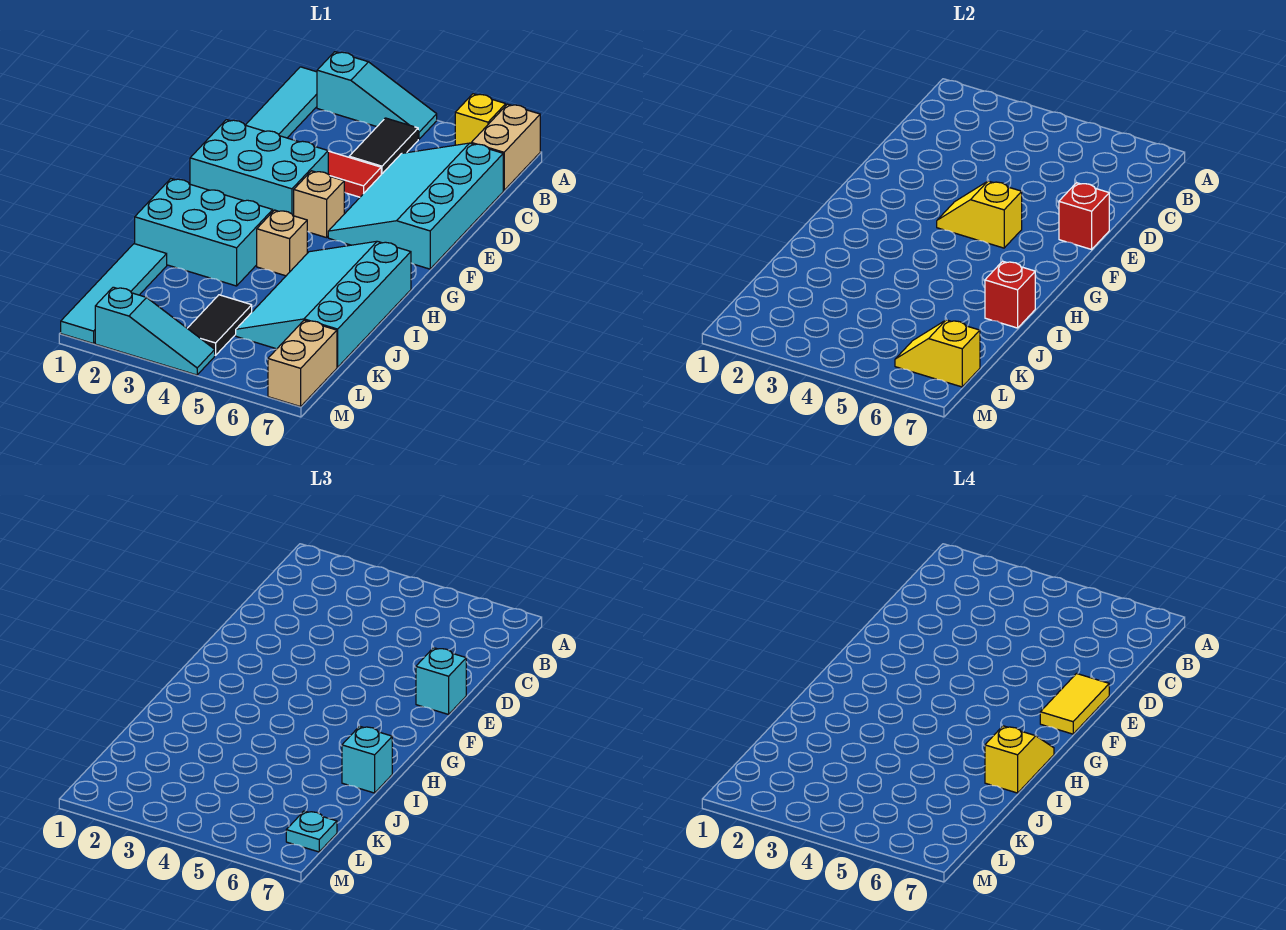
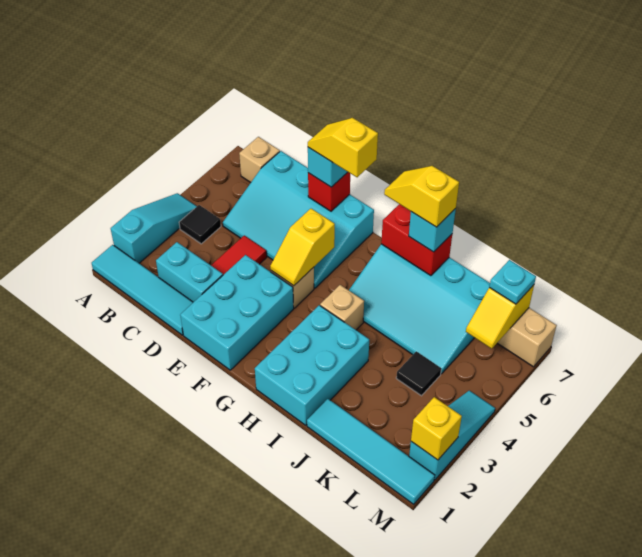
yellow 1x1 brick [455,94,506,145] -> yellow 1x1 brick moved to [411,397,462,460]
tan 1x2 brick [471,104,540,191] -> tan 1x1 brick [239,137,280,182]
black 1x2 tile [349,118,418,175] -> black 1x1 tile [179,205,221,244]
none -> cyan 1x2 brick [156,242,223,302]
yellow 1x2 tile [1040,674,1109,734] -> yellow 1x2 slope [308,118,378,177]
red 1x1 brick [985,261,1035,328] -> red 1x2 brick [381,204,452,276]
black 1x2 tile [187,295,252,355] -> black 1x1 tile [396,351,441,396]

